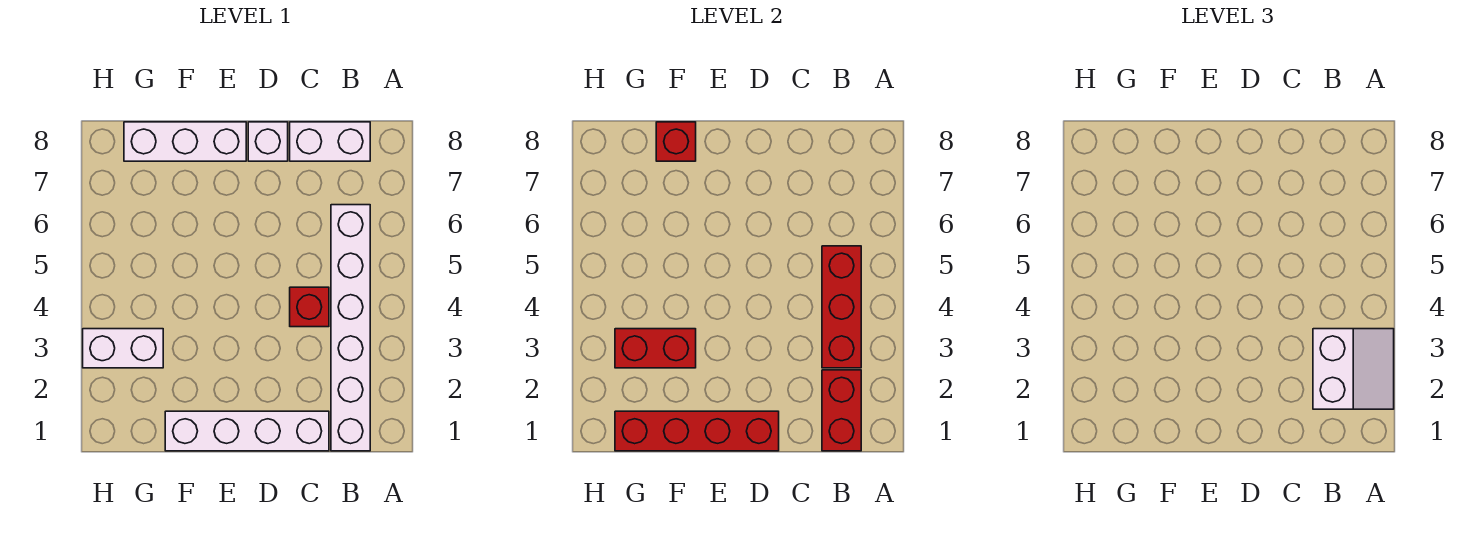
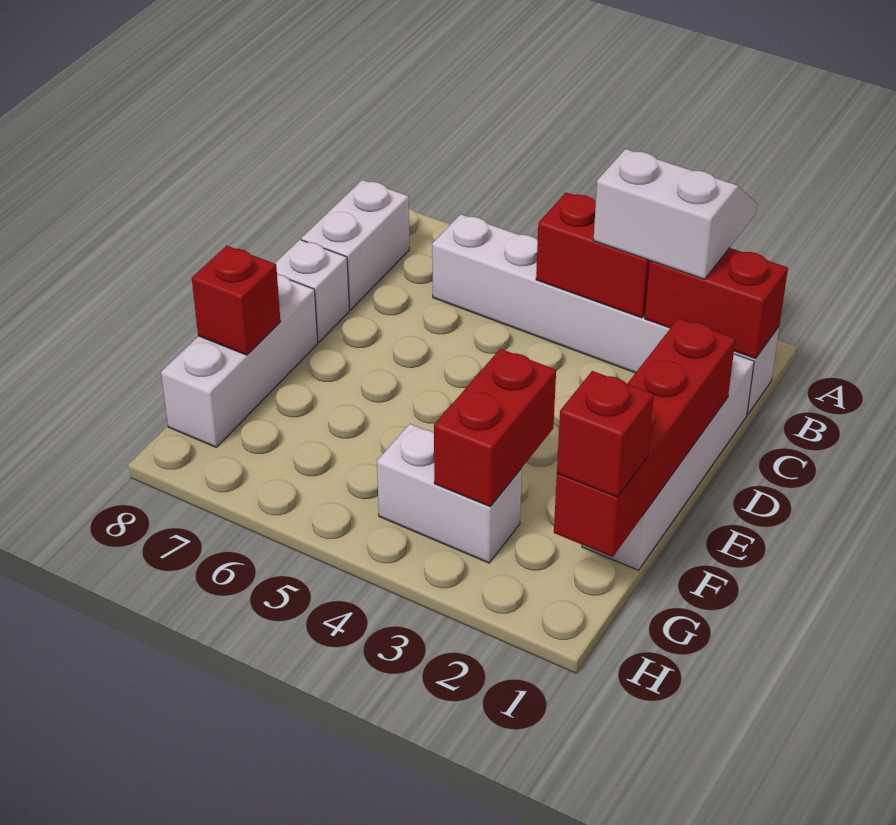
red 1x3 brick [822,246,861,368] -> red 1x2 brick [536,193,650,318]
red 1x1 brick [290,287,329,327] -> red 1x1 brick moved to [557,371,654,497]
white 1x2 brick [83,329,163,368] -> white 1x2 brick turned to [377,424,522,563]

